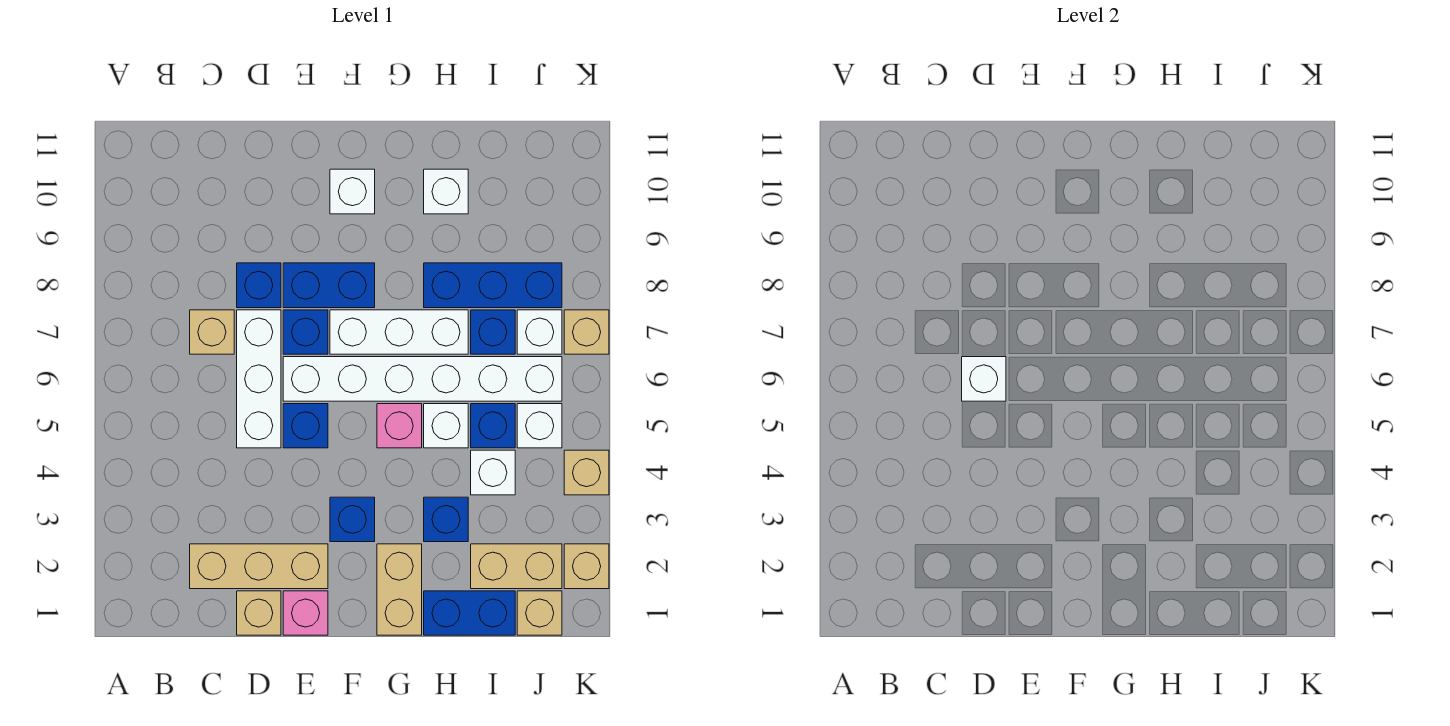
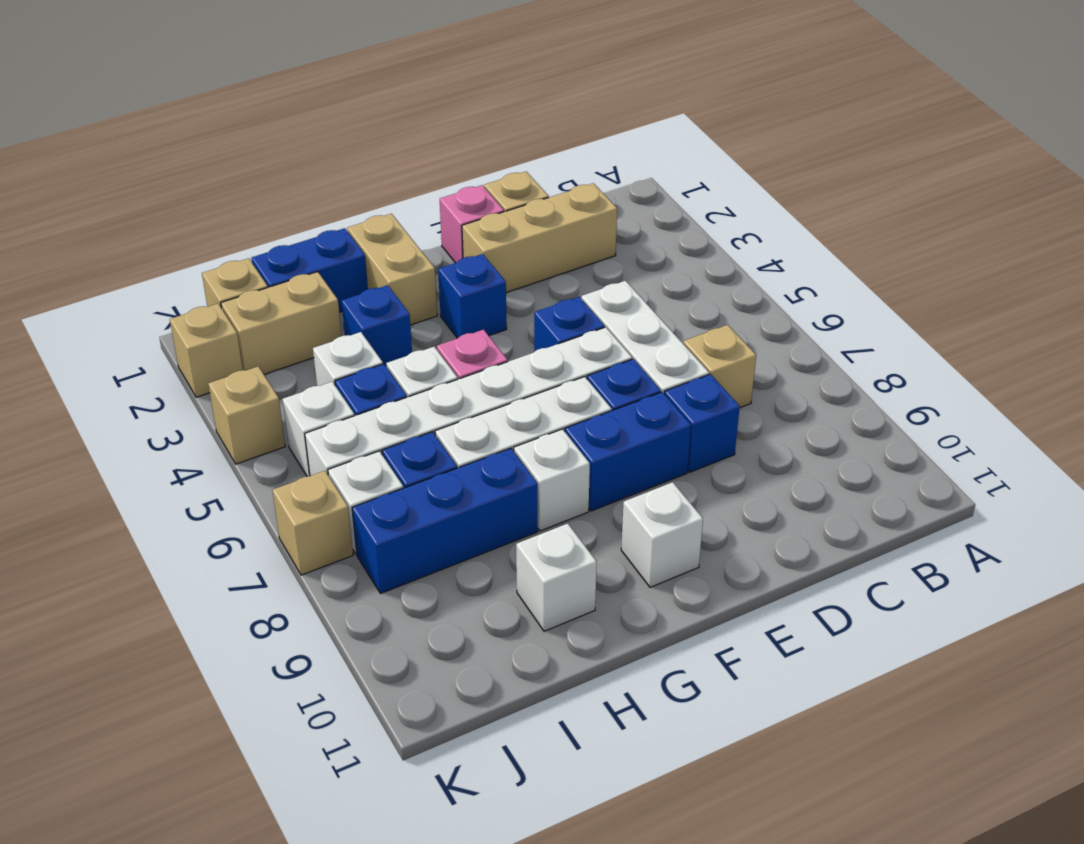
white 1x1 brick [962,357,1006,401] -> white 1x1 brick moved to [514,429,590,531]

